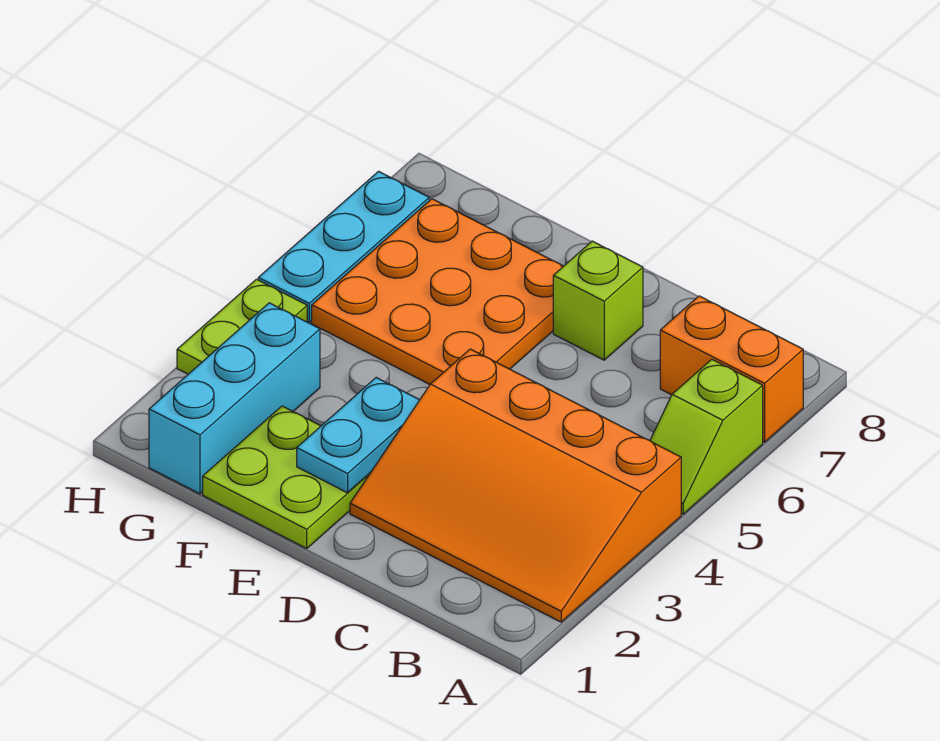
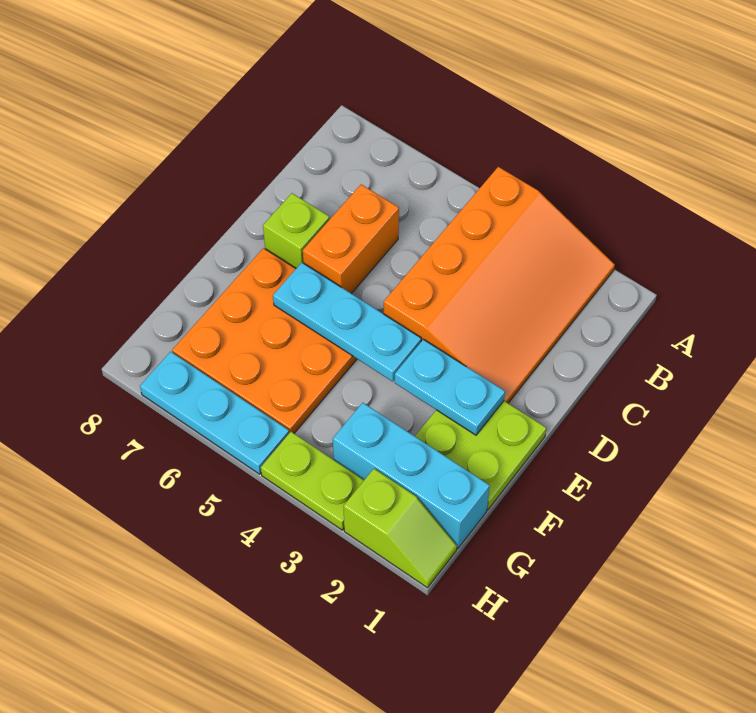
lime 1x2 slope [650,359,763,514] -> lime 1x2 slope moved to [344,469,457,588]
orange 1x2 brick [660,296,803,442] -> orange 1x2 brick moved to [303,185,399,294]
none -> cyan 1x3 plate [273,263,421,381]

